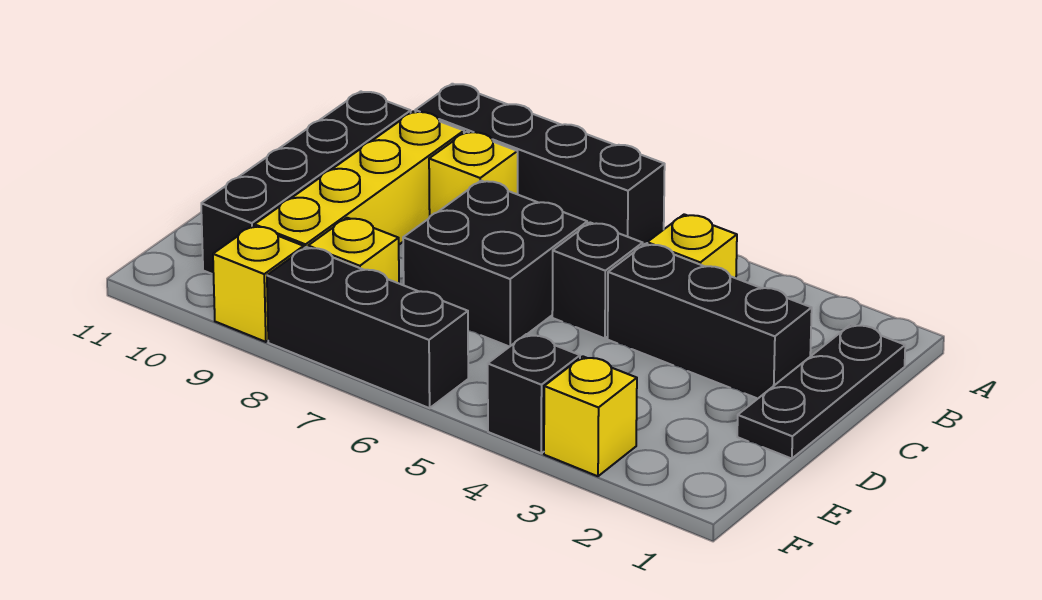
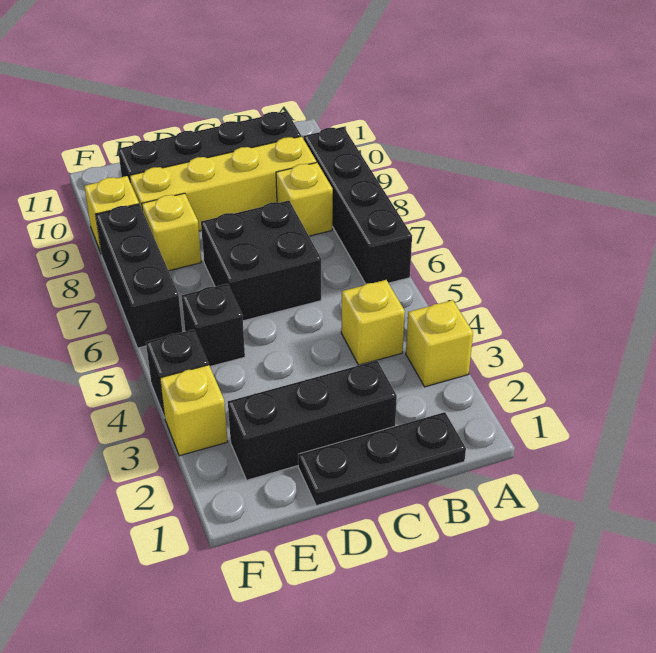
none -> yellow 1x1 brick [406,300,473,387]
black 1x3 brick [608,244,812,399] -> black 1x3 brick turned to [228,361,397,480]
black 1x1 brick [552,223,643,338] -> black 1x1 brick moved to [182,284,245,367]

